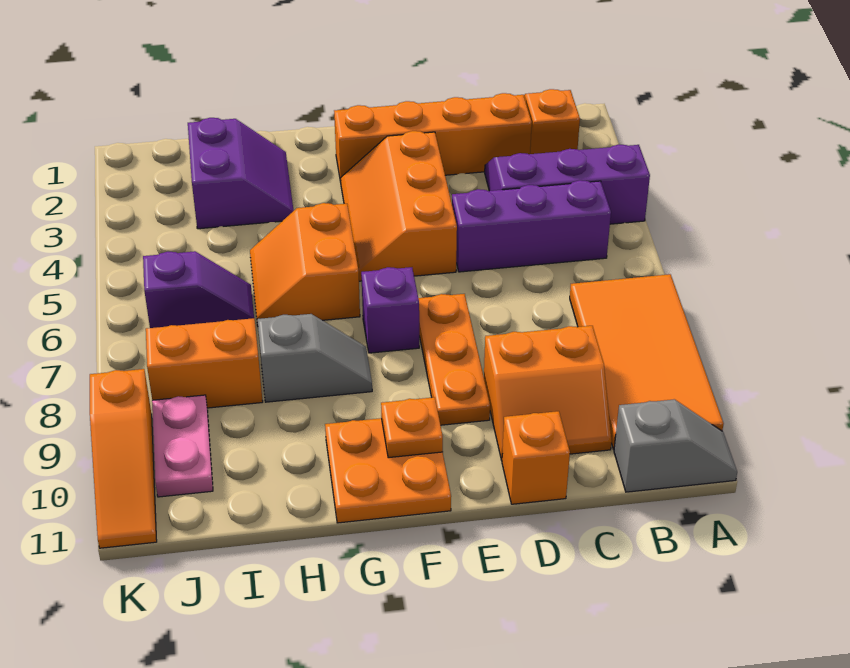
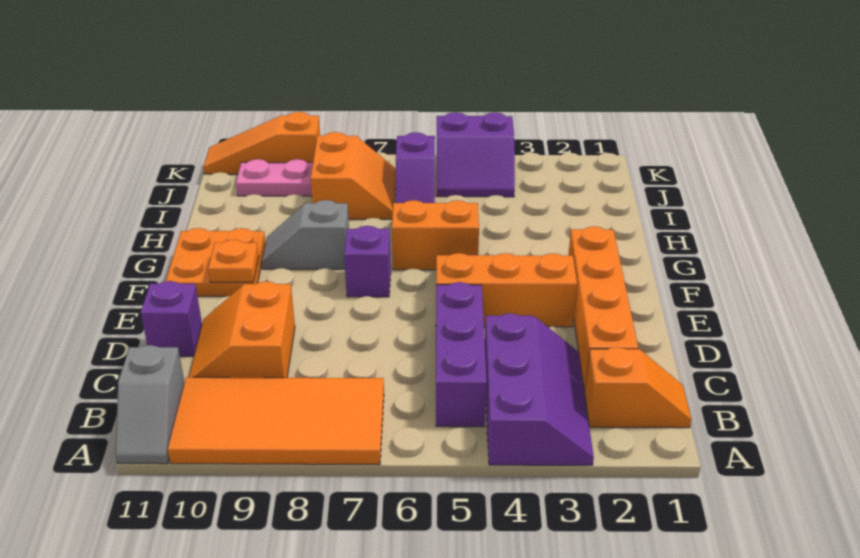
orange 1x1 brick [502,411,570,504] -> purple 1x1 brick [141,281,202,356]
orange 1x3 plate [418,294,490,425] -> none
grey 1x2 slope [257,314,372,402] -> grey 1x2 slope turned to [262,200,349,269]
purple 2x2 slope [188,118,294,229] -> purple 2x2 slope moved to [437,112,515,197]

